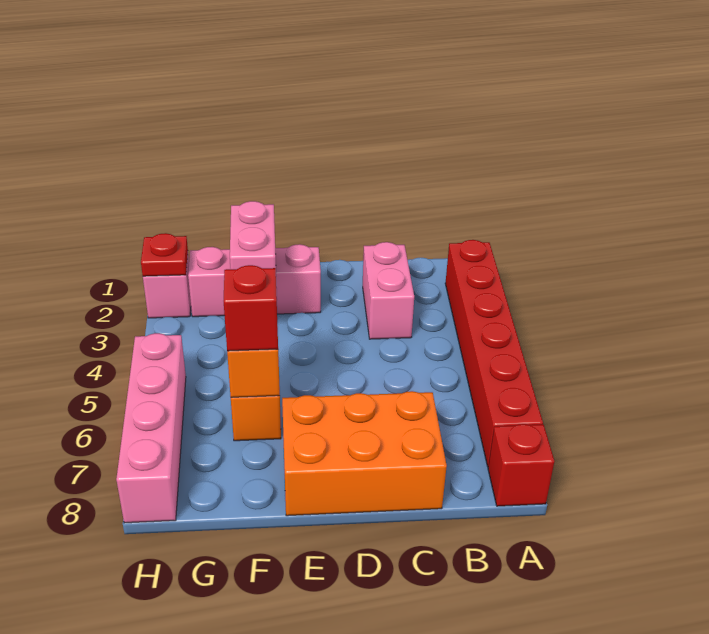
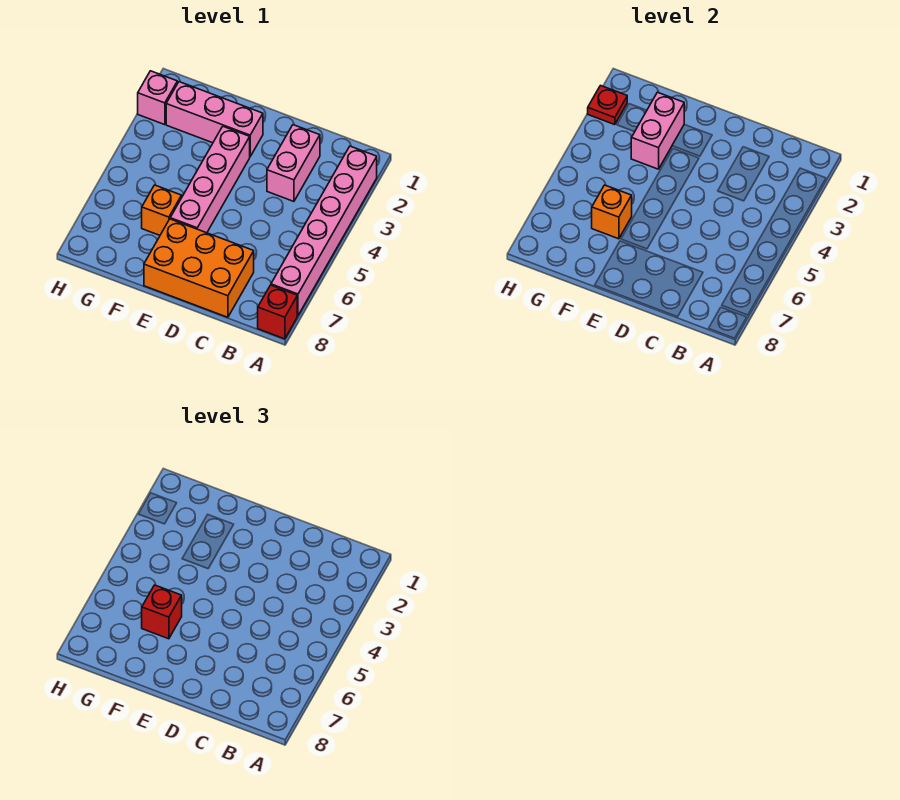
red 1x6 brick [445,240,543,466] -> pink 1x6 brick [271,146,377,316]
pink 1x4 brick [116,333,186,523] -> pink 1x4 brick moved to [170,127,250,233]

